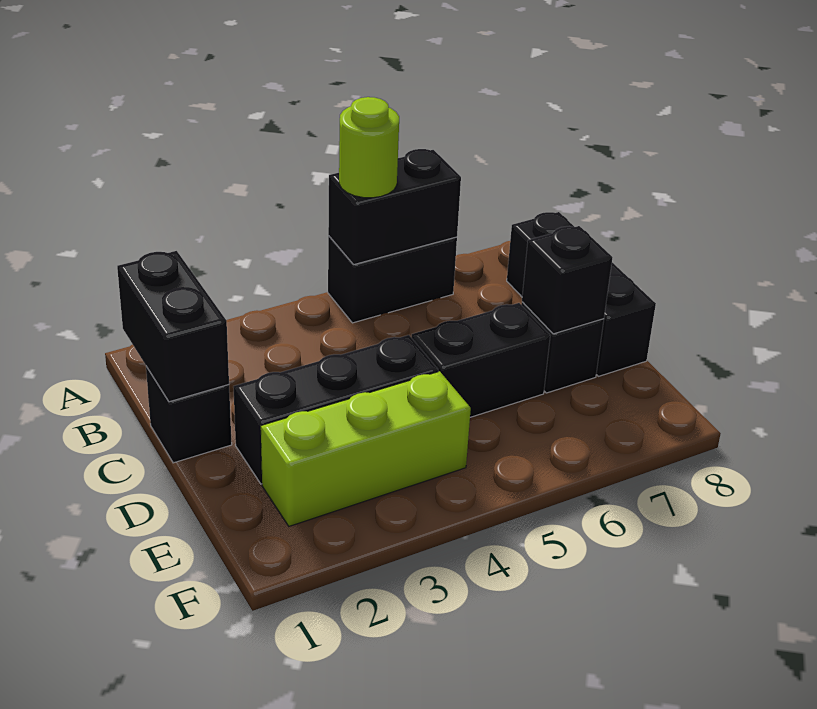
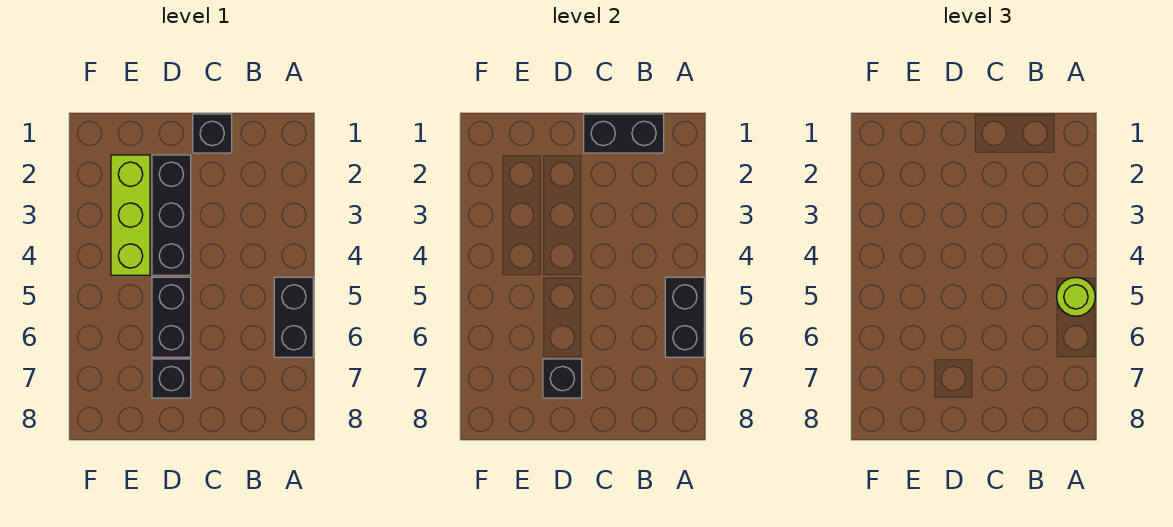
black 1x3 brick [507,212,656,376] -> none

